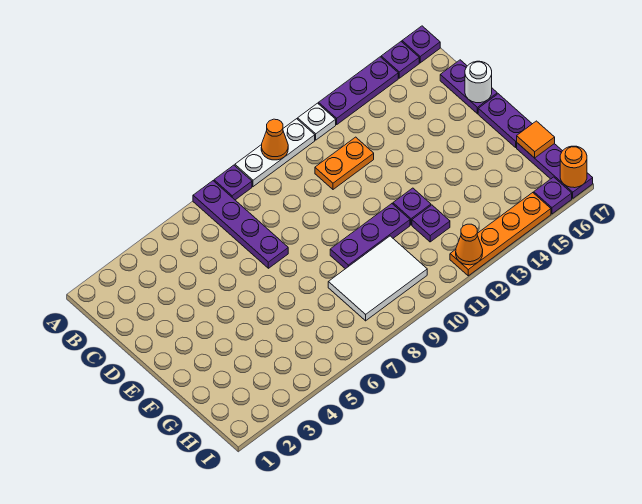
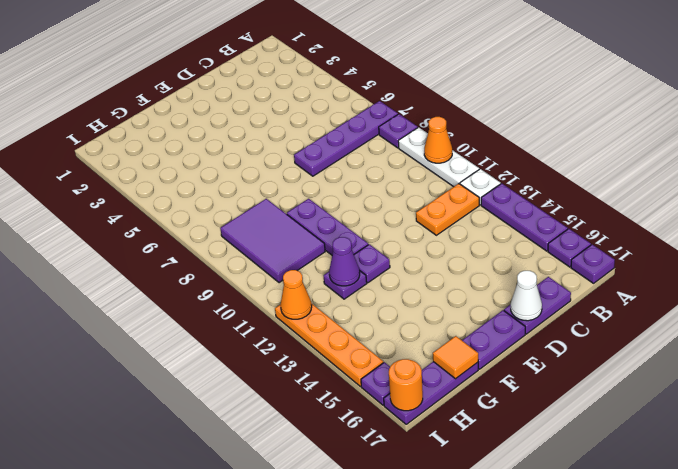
orange 1x2 plate [315,137,374,189] -> orange 1x2 plate turned to [416,184,479,235]
white 1x1 round brick [465,61,492,103] -> white 1x1 cone [511,271,542,321]
white 2x3 tile [328,236,427,321] -> purple 2x3 tile [220,199,325,283]
none -> purple 1x1 cone [329,237,360,286]

